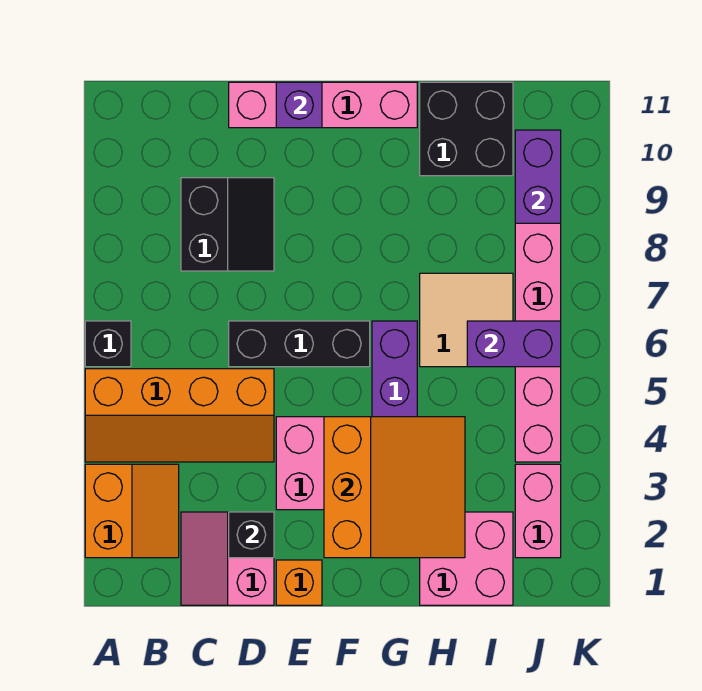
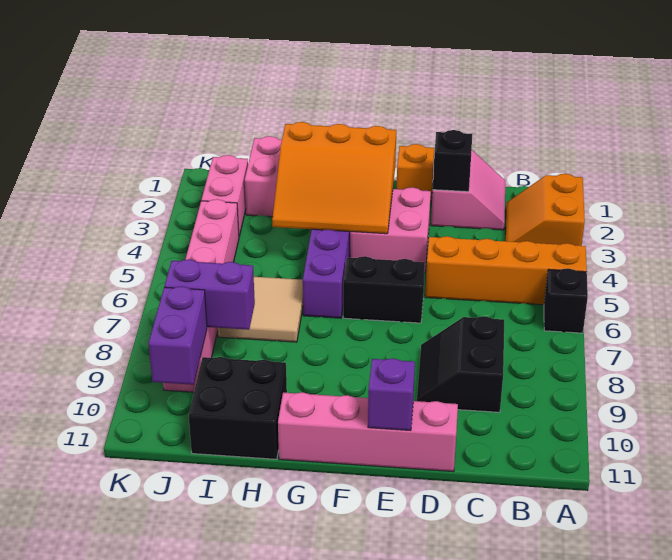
black 1x3 brick [229,321,370,367] -> black 1x2 brick [343,256,425,323]
orange 3x3 slope [324,417,465,558] -> orange 3x3 slope turned to [272,122,396,234]
purple 1x2 brick [467,321,561,367] -> purple 1x2 brick moved to [164,259,255,330]

